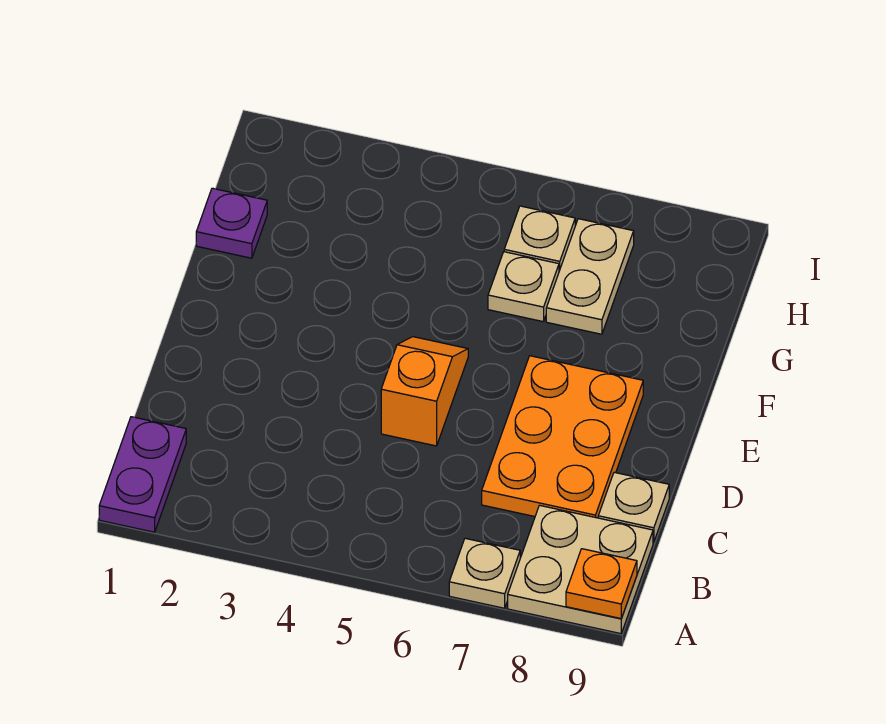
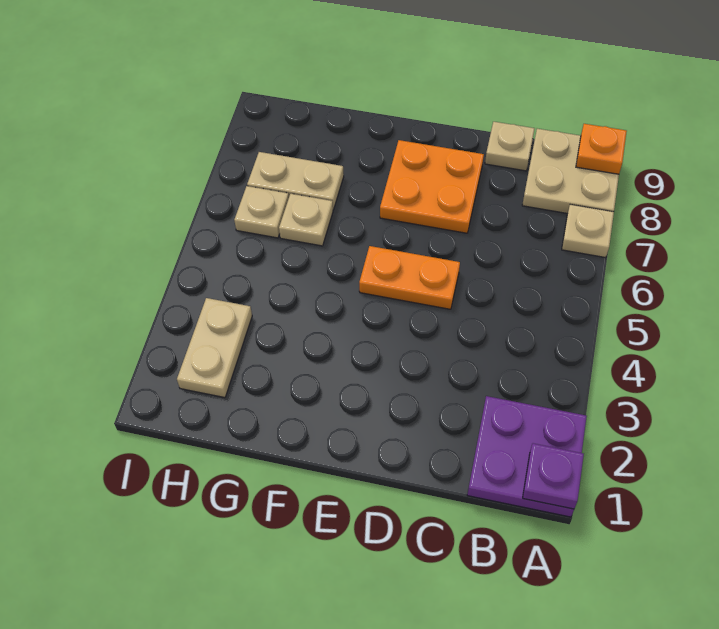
purple 1x2 plate [99,417,186,532] -> purple 2x2 plate [467,396,587,517]
orange 2x3 plate [482,356,643,518] -> orange 2x2 plate [380,140,484,233]
orange 1x2 slope [381,337,468,446] -> orange 1x2 plate [359,246,460,309]
purple 1x1 plate [196,188,267,258] -> purple 1x1 plate moved to [523,443,584,509]
none -> tan 1x2 plate [177,298,252,398]

